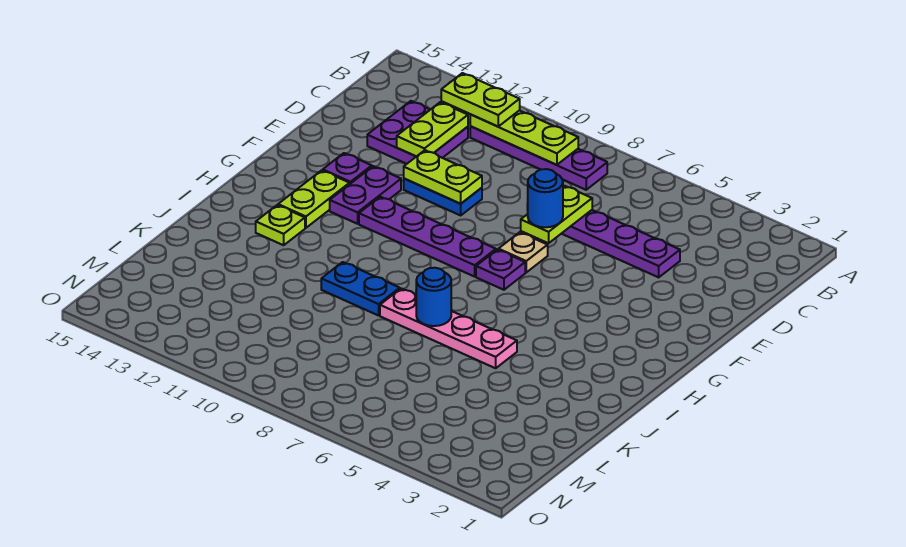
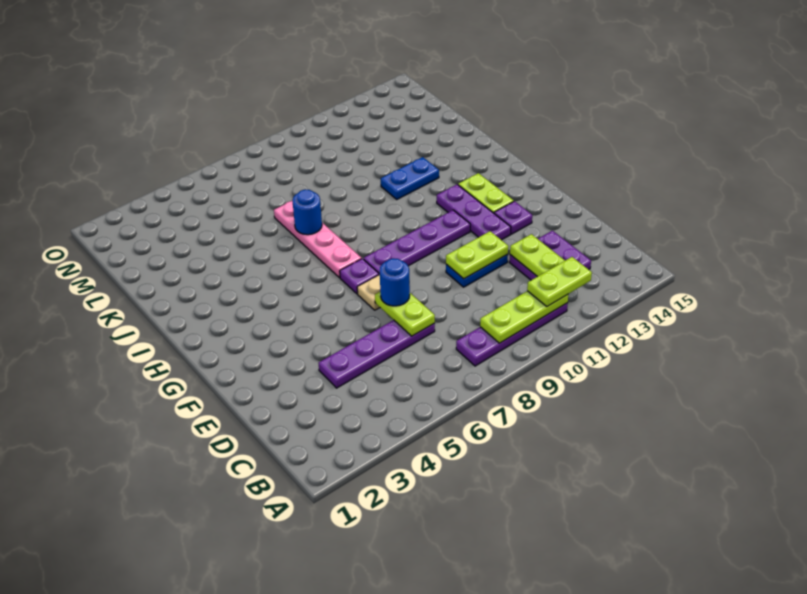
purple 1x2 plate [330,166,401,224] -> purple 1x3 plate [437,184,511,240]
lime 1x1 plate [256,205,305,245] -> none
pink 1x4 plate [380,288,517,368] -> pink 1x4 plate turned to [274,201,362,278]
blue 1x2 plate [321,262,400,316] -> blue 1x2 plate moved to [381,157,439,199]

